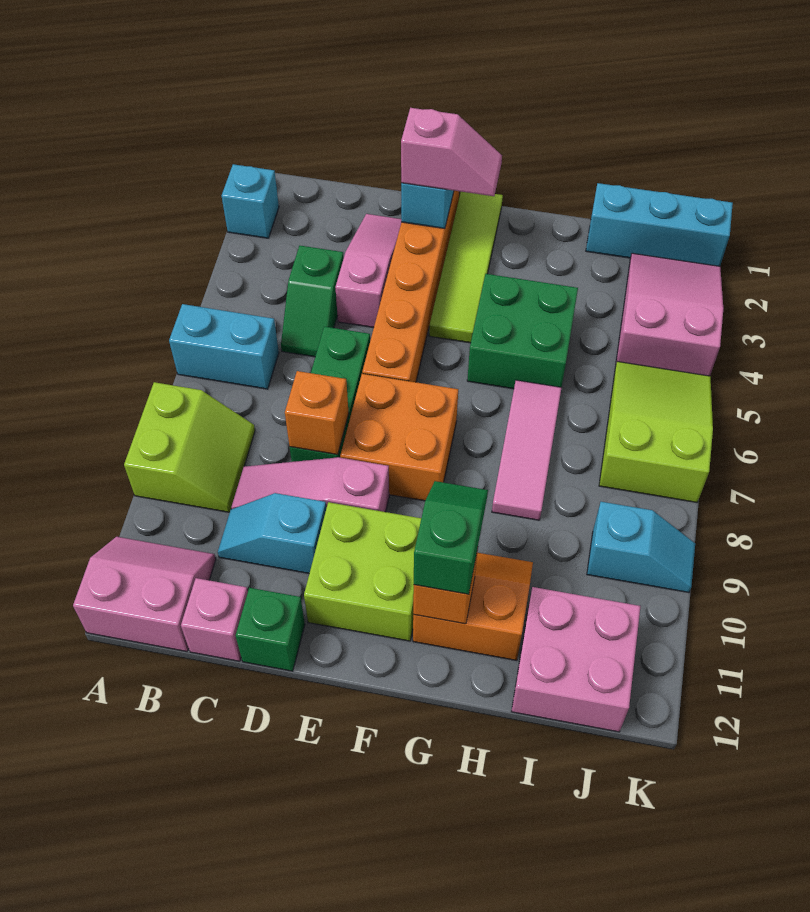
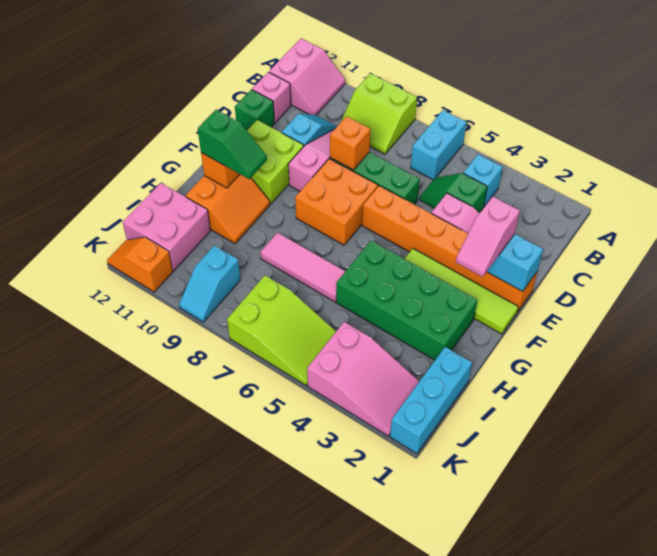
cyan 1x1 brick [222,164,279,238] -> cyan 1x1 brick moved to [463,154,503,207]
green 2x2 brick [467,274,578,389] -> green 2x4 brick [336,241,477,360]
none -> orange 1x2 slope [107,237,173,292]

